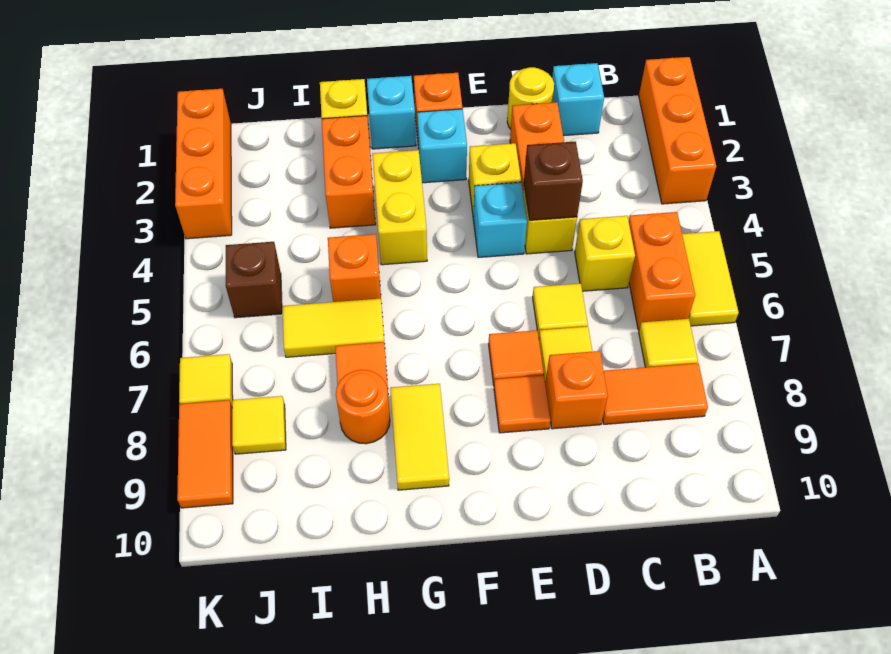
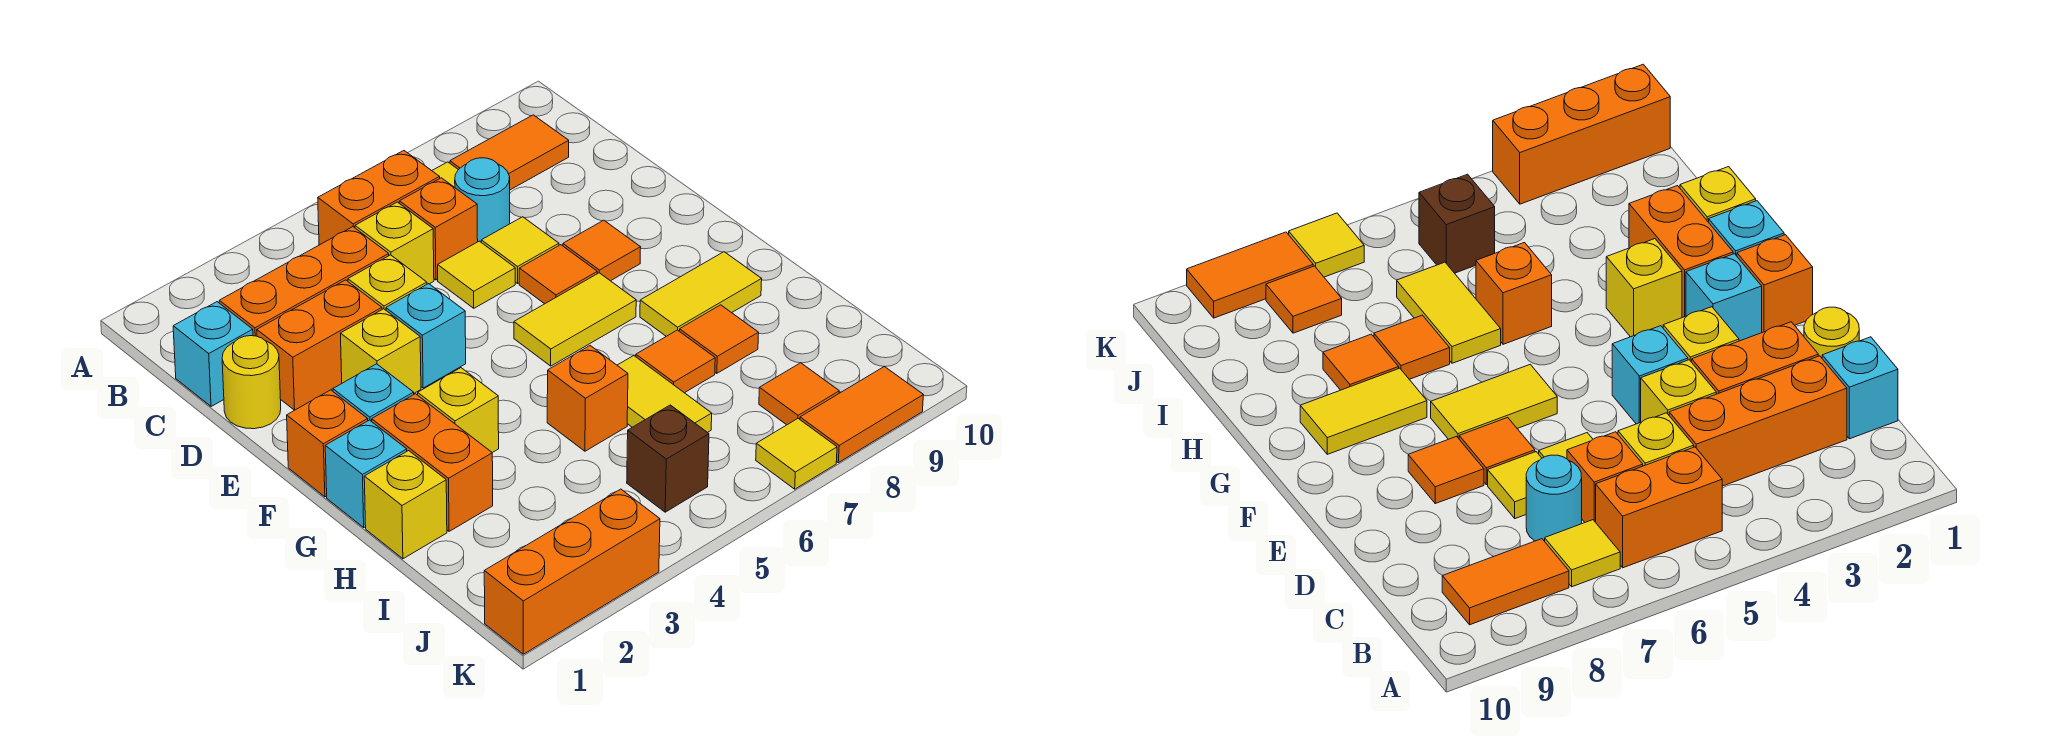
orange 1x3 brick [639,57,716,204] -> orange 1x3 brick moved to [219,227,389,336]
yellow 1x2 tile [682,231,739,326] -> yellow 1x2 tile moved to [514,273,636,366]
orange 1x2 tile [603,363,708,424] -> orange 1x2 tile turned to [450,115,569,190]
none -> cyan 1x1 round brick [455,158,510,242]
brown 1x1 brick [524,142,583,220] -> none
orange 1x1 brick [545,351,608,429] -> orange 1x1 brick moved to [399,178,478,280]
yellow 1x2 brick [372,150,427,265] -> yellow 1x1 brick [418,368,499,453]
orange 1x2 brick [322,116,376,228] -> orange 1x2 brick turned to [372,394,493,531]
orange 1x1 round brick [336,370,390,444] -> orange 1x1 tile [680,305,759,373]
yellow 1x1 tile [232,396,286,454] -> orange 1x1 tile [759,363,839,425]

